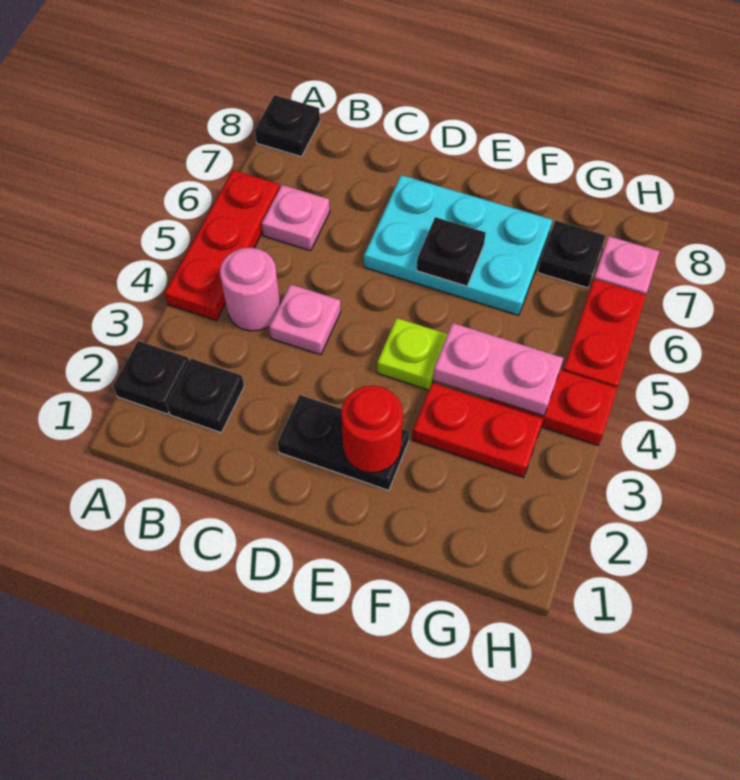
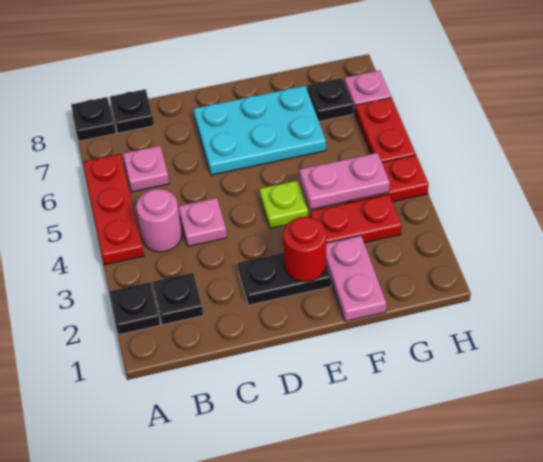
black 1x1 plate [417,217,486,286] -> black 1x1 plate moved to [110,89,154,133]
none -> pink 1x2 plate [326,236,386,321]

